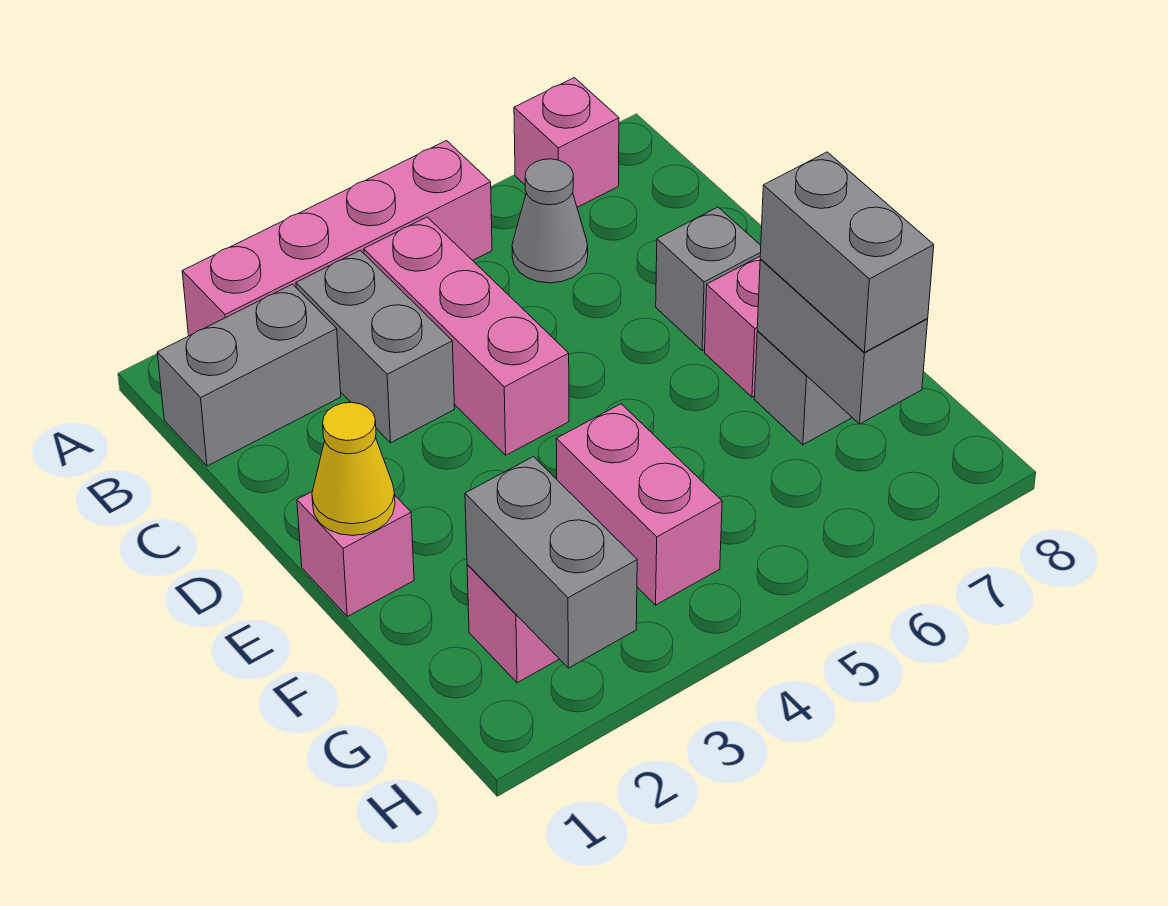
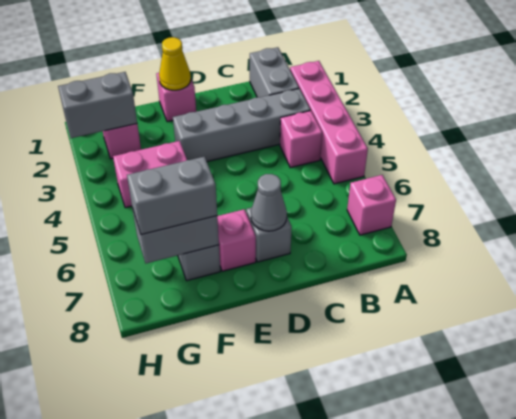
grey 1x2 brick [296,250,455,443] -> grey 1x4 brick [173,89,310,162]
pink 1x3 brick [364,217,569,455] -> pink 1x1 brick [280,111,322,168]
grey 1x1 cone [512,159,588,283] -> grey 1x1 cone moved to [251,174,287,231]

